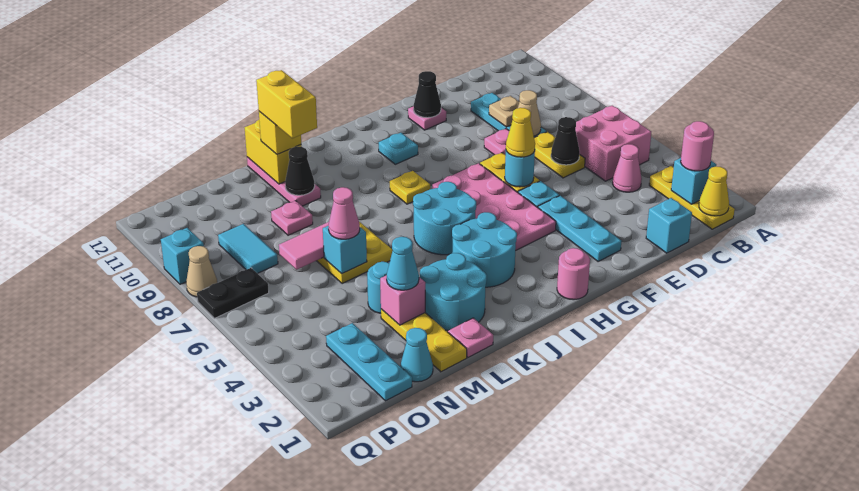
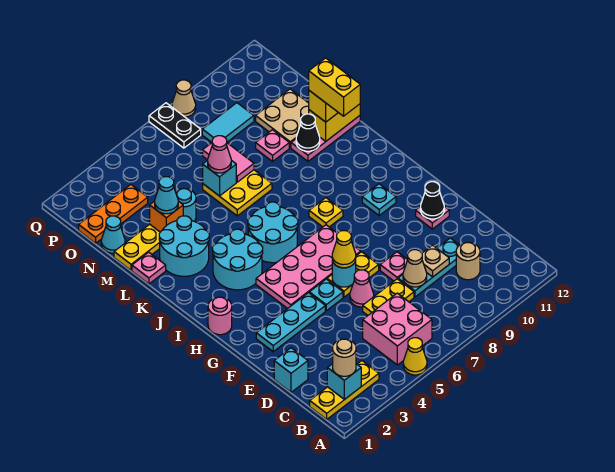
yellow 1x1 cone [699,167,729,216] -> yellow 1x1 cone moved to [403,338,427,375]
pink 1x1 round brick [681,121,714,171] -> tan 1x1 round brick [333,339,356,376]
pink 1x1 cone [613,144,642,192] -> pink 1x1 cone moved to [350,270,374,307]
none -> tan 1x1 round brick [456,242,480,280]
black 1x1 cone [551,117,580,165] -> none
yellow 1x2 brick [256,70,317,138] -> yellow 1x2 brick turned to [309,58,360,116]
pink 1x1 brick [380,275,425,325] -> orange 1x1 brick [150,201,183,232]
none -> tan 2x2 plate [256,89,309,148]
cyan 1x3 plate [326,323,412,401] -> orange 1x3 plate [79,184,148,243]
cyan 1x1 brick [161,228,204,284] -> none

